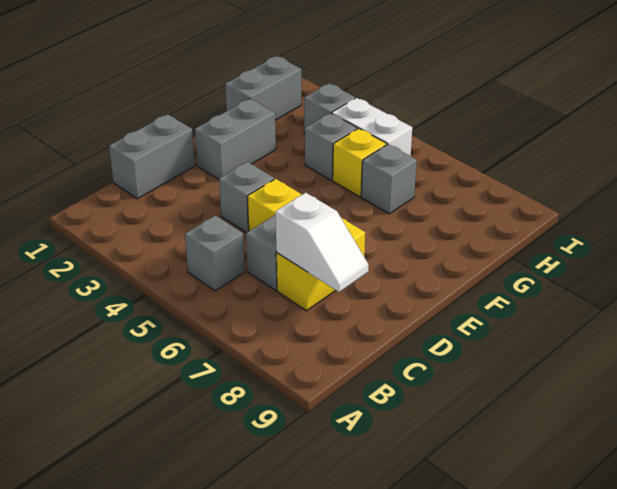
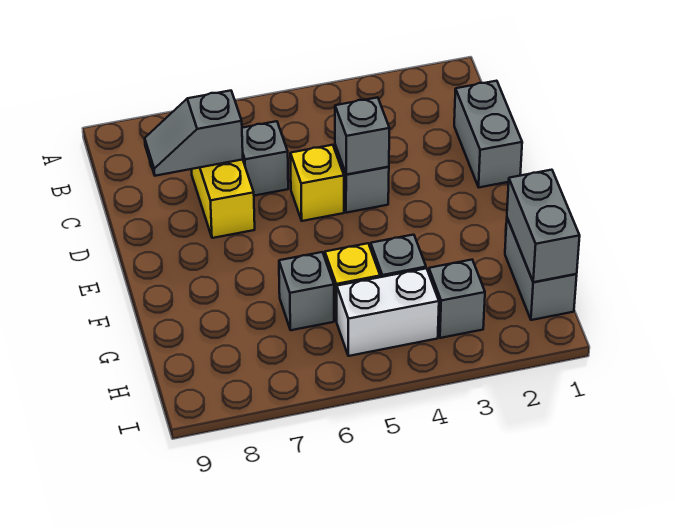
grey 1x1 brick [185,216,245,291] -> grey 1x1 brick moved to [335,97,390,175]
white 1x2 slope [276,193,368,292] -> grey 1x2 slope [145,91,243,176]
grey 1x2 brick [195,99,276,179] -> grey 1x2 brick moved to [507,170,580,282]

